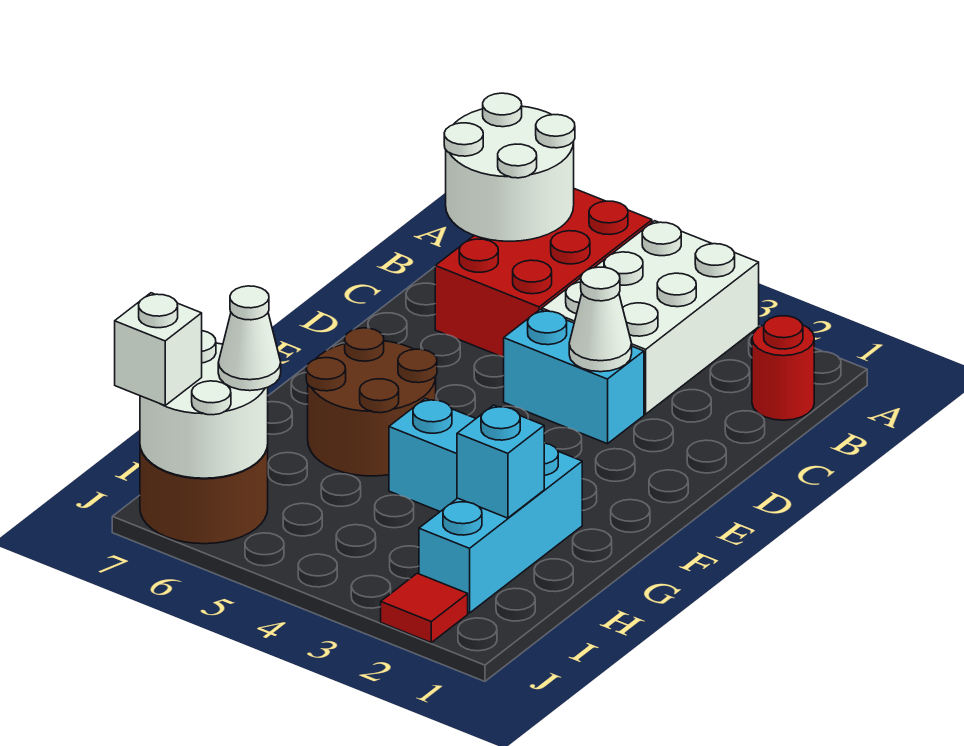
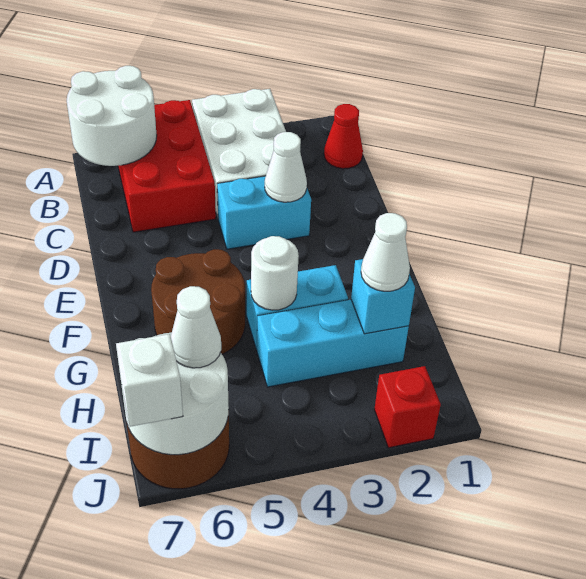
red 1x1 round brick [752,316,814,420] -> red 1x1 cone [324,104,363,169]
cyan 1x3 brick [419,443,582,613] -> cyan 1x3 brick turned to [257,300,409,387]
none -> white 1x1 round brick [251,236,299,310]
none -> white 1x1 cone [361,213,410,291]
red 1x1 tile [381,573,468,642] -> red 1x1 brick [374,366,441,448]

